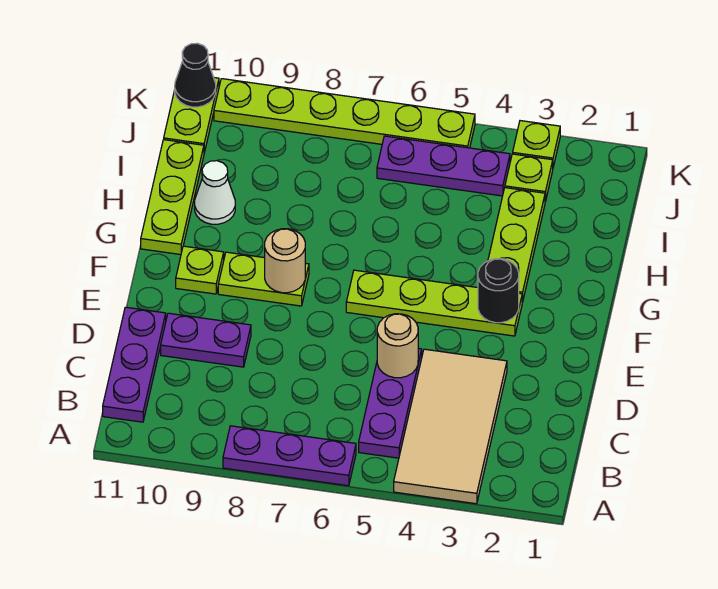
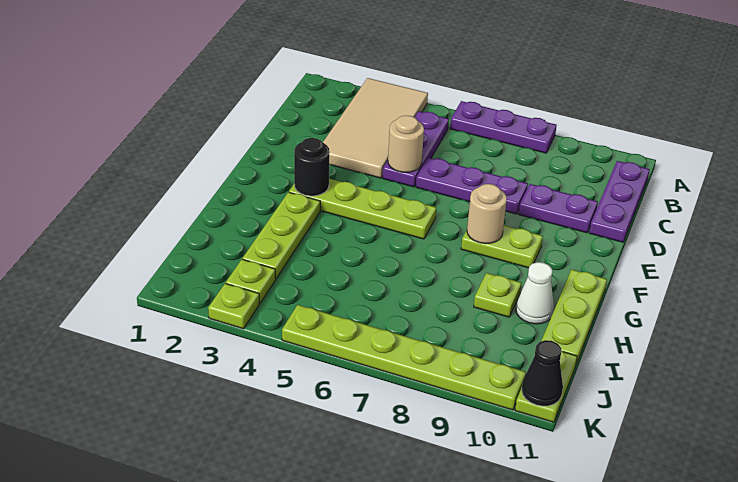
lime 1x1 plate [176,246,224,294] -> lime 1x1 plate moved to [474,273,521,317]
purple 1x3 plate [377,136,510,196] -> purple 1x3 plate moved to [416,158,528,214]

